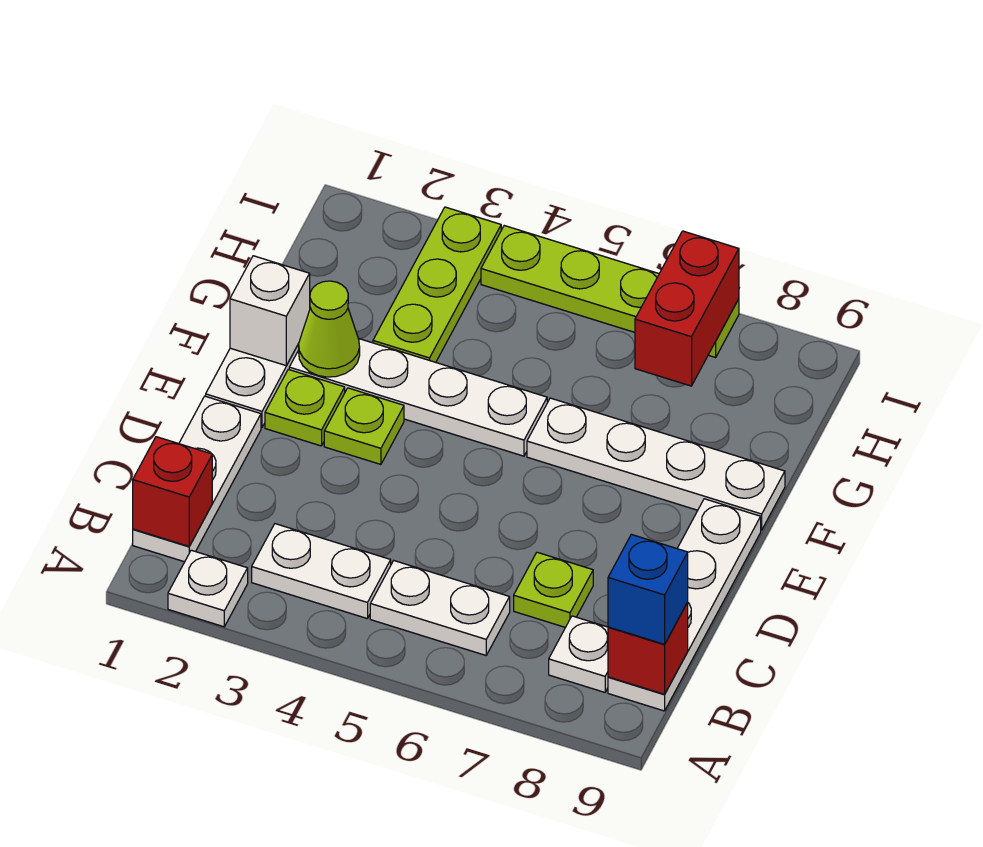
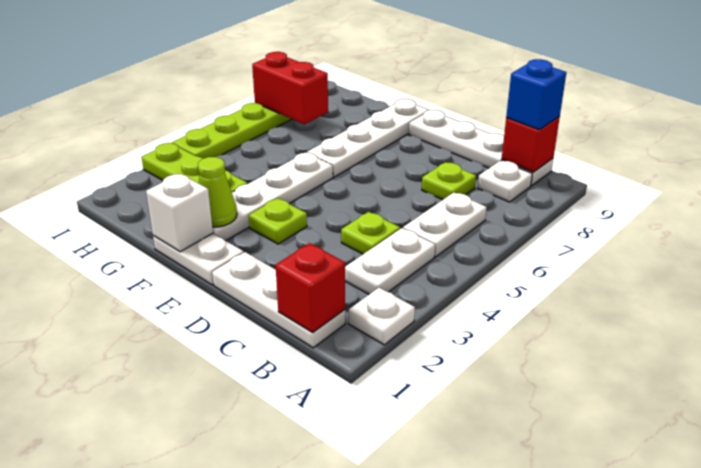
lime 1x1 plate [265,369,345,446] -> lime 1x1 plate moved to [341,212,400,254]

